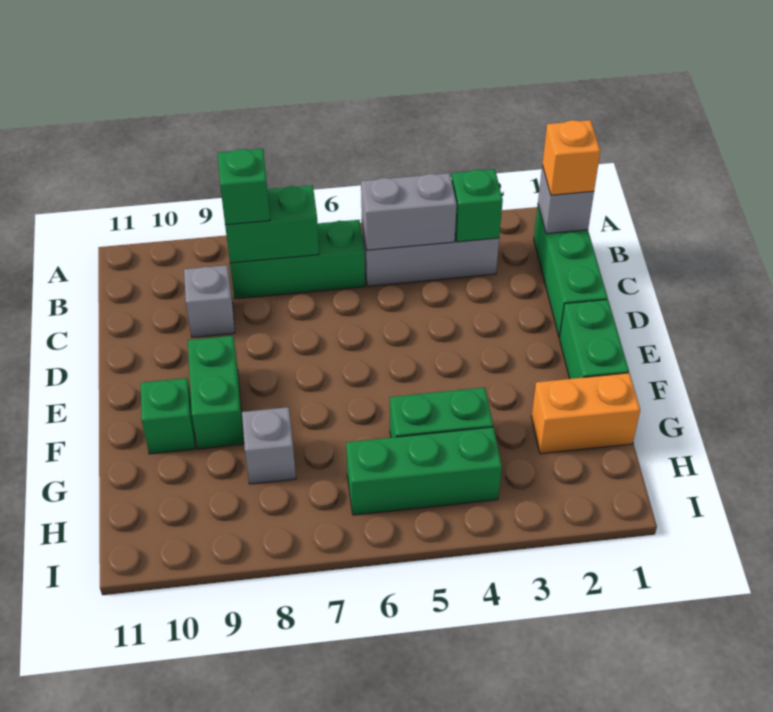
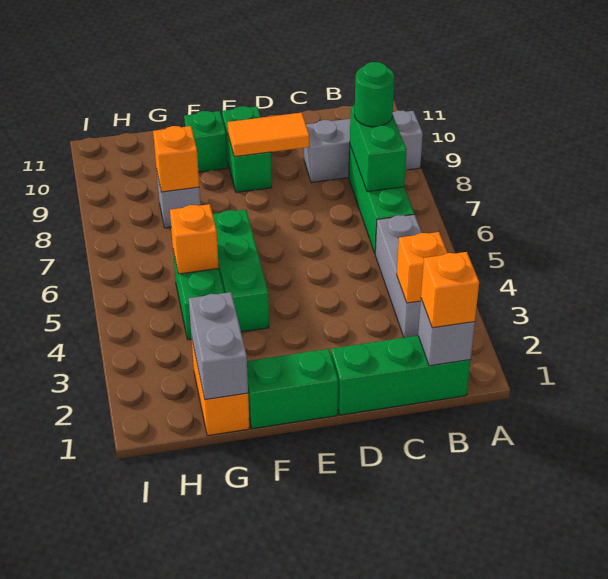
green 1x1 brick [452,169,503,242] -> orange 1x1 brick [397,232,447,303]
grey 1x2 brick [361,173,457,250] -> grey 1x2 brick moved to [189,292,248,400]
green 1x1 brick [218,149,270,225] -> green 1x1 round brick [355,62,394,127]
grey 1x1 brick [184,265,235,337] -> grey 1x3 brick [304,111,423,183]
none -> orange 1x2 tile [228,113,309,157]
green 1x2 brick [188,336,244,449] -> green 1x2 brick turned to [222,106,272,192]
none -> orange 1x1 brick [170,204,219,274]
none -> orange 1x1 brick [153,126,199,192]
green 1x3 brick [346,427,502,515] -> green 1x3 brick moved to [213,210,269,332]

